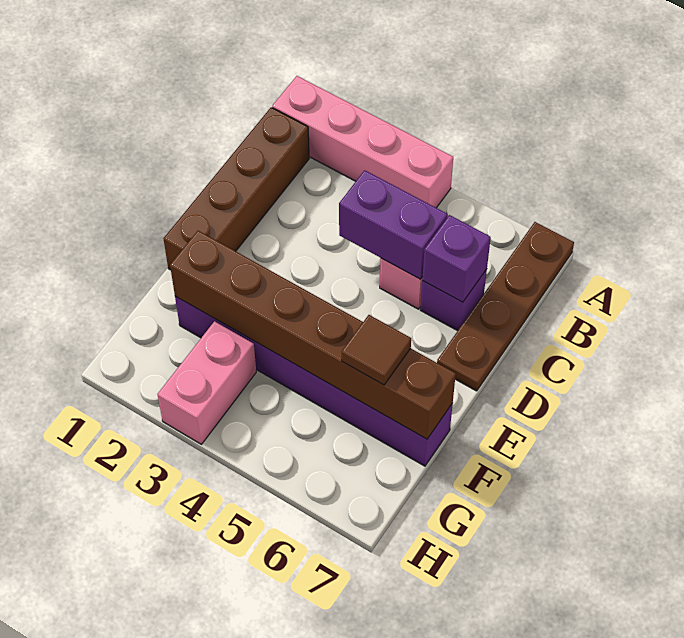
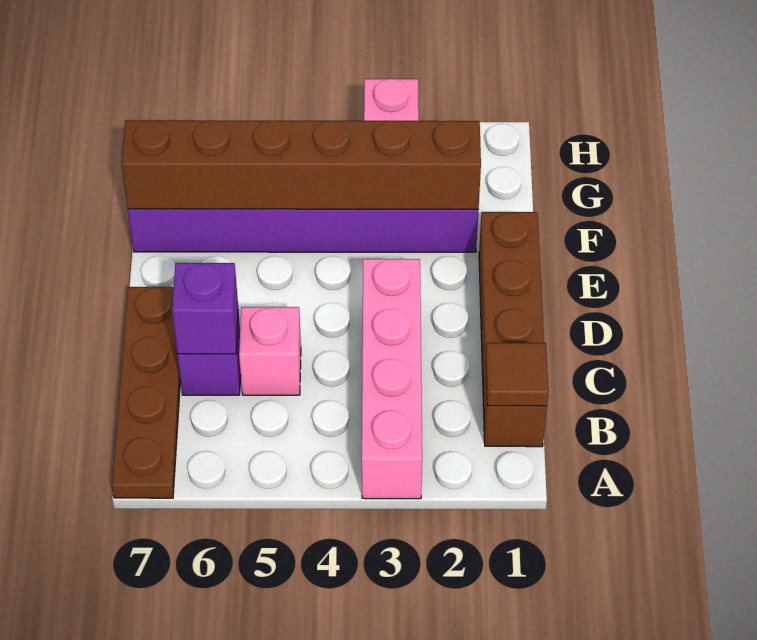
pink 1x4 brick [272,76,453,208] -> pink 1x4 brick turned to [362,259,422,499]
purple 1x2 brick [339,170,447,279] -> none
brown 1x1 tile [342,315,411,385] -> brown 1x1 tile moved to [486,343,548,406]

